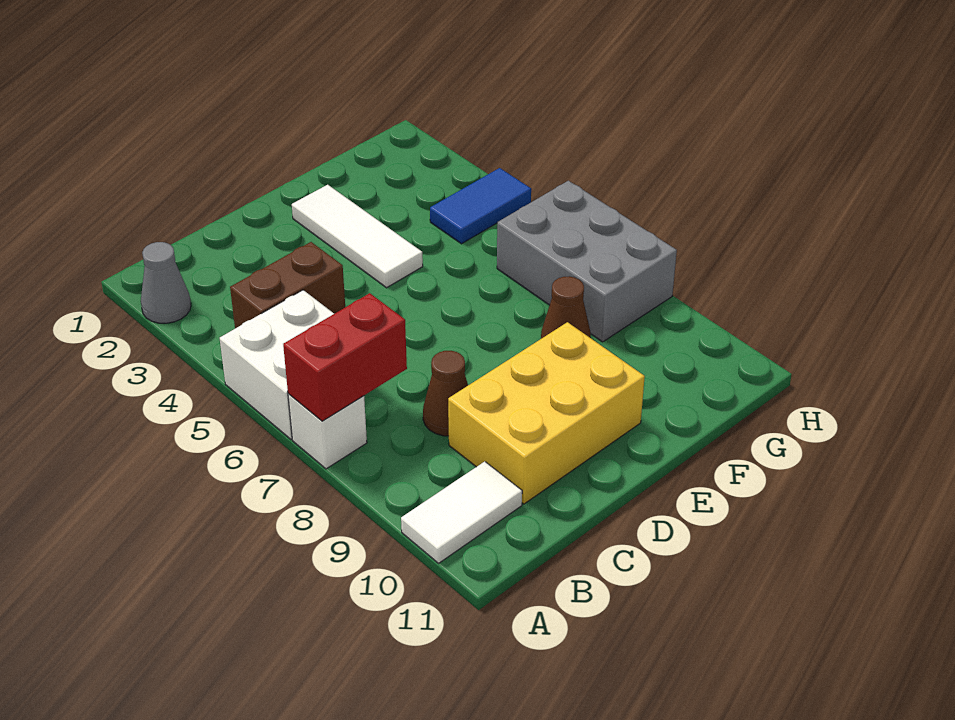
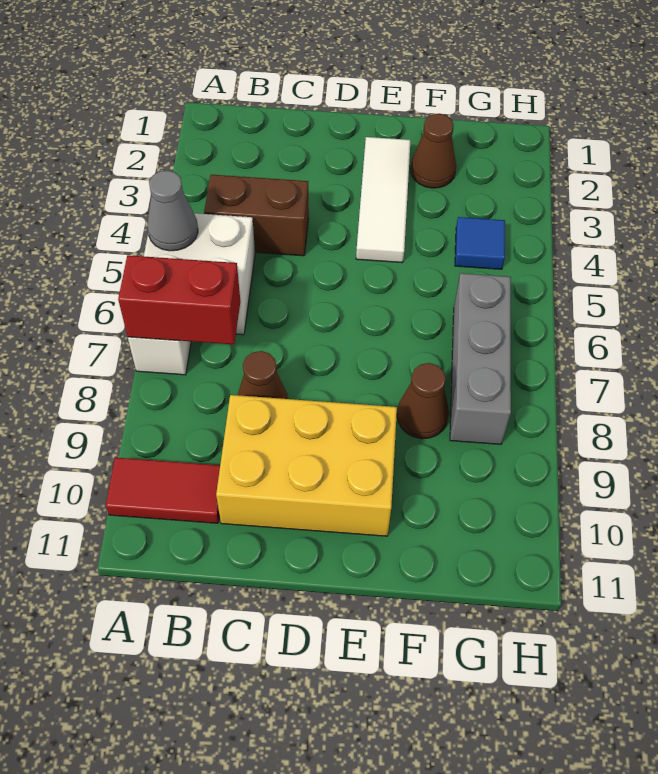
grey 1x1 cone [141,242,191,323] -> grey 1x1 cone moved to [148,170,198,251]
white 1x2 tile [401,461,522,563] -> red 1x2 tile [106,458,220,523]
none -> brown 1x1 cone [411,114,456,188]
blue 1x2 tile [430,168,531,244] -> blue 1x1 tile [455,217,505,269]
grey 2x3 brick [497,181,677,342] -> grey 1x3 brick [450,273,511,444]

